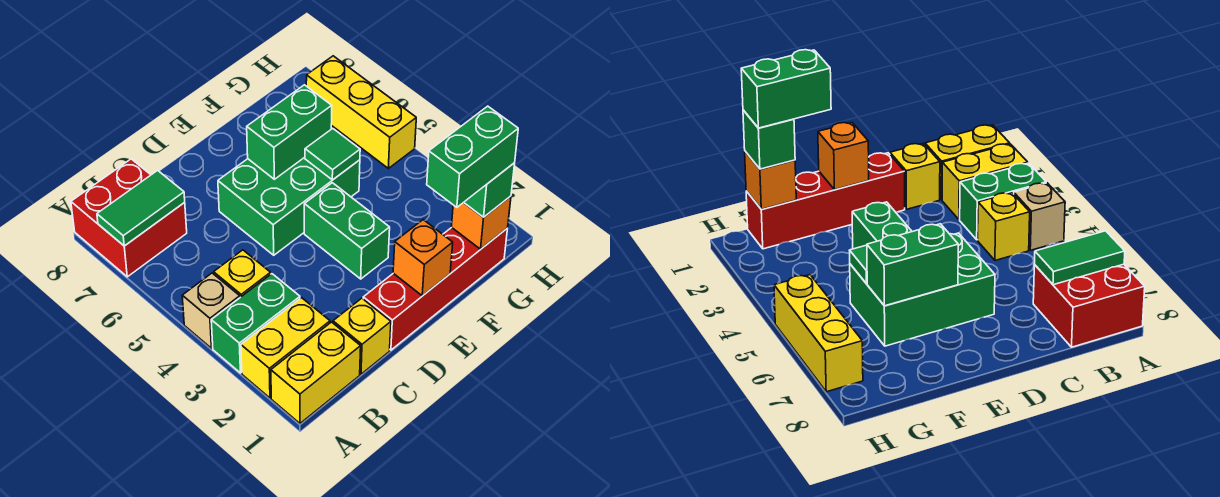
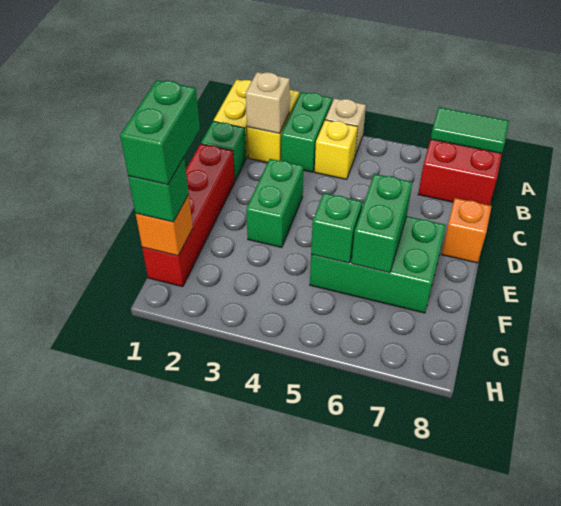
green 1x2 tile [97,170,185,246] -> green 1x2 tile turned to [431,107,509,153]
none -> tan 1x1 brick [246,72,290,133]
yellow 1x1 brick [333,298,391,374] -> green 1x1 brick [201,121,246,181]
green 2x3 brick [218,157,360,255] -> green 2x3 brick turned to [310,206,446,313]
orange 1x1 brick [393,220,453,296] -> orange 1x1 brick moved to [441,198,492,263]
green 1x2 brick [304,183,390,279] -> green 1x2 brick turned to [246,159,304,248]
green 1x1 tile [305,128,360,180] -> green 1x1 brick [311,193,362,263]
yellow 1x3 brick [306,56,416,168] -> none

